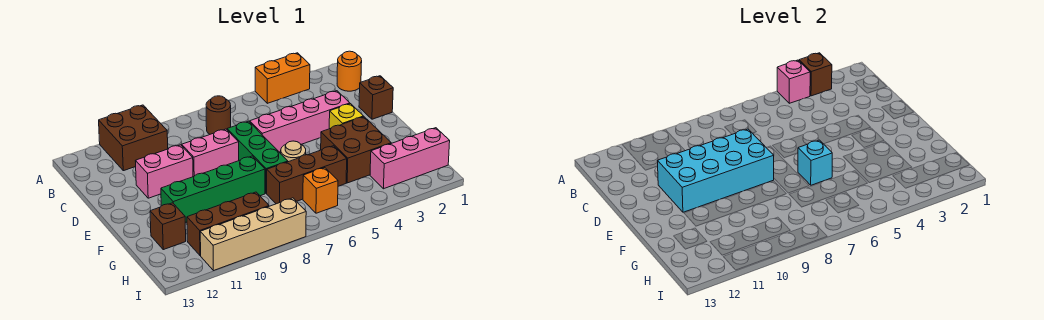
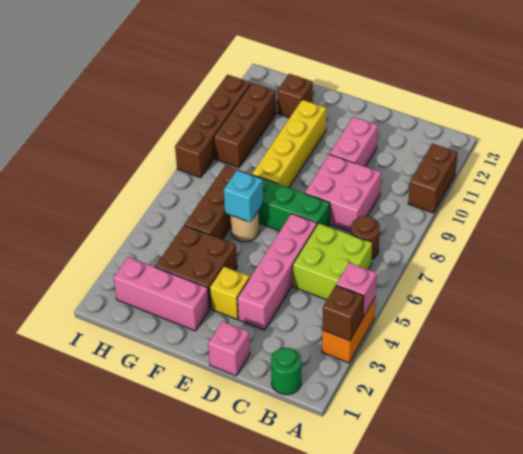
brown 2x2 brick [99,105,168,171] -> brown 1x2 brick [408,144,458,213]
orange 1x1 round brick [337,51,362,91] -> green 1x1 round brick [271,348,301,395]
none -> lime 2x2 brick [293,223,372,300]
brown 1x1 brick [359,76,393,119] -> pink 1x1 brick [208,321,250,376]
pink 1x2 brick [181,129,239,177] -> pink 2x2 brick [305,154,381,232]
cyan 2x4 brick [658,129,774,212] -> none
green 1x4 brick [161,156,265,223] -> yellow 1x4 brick [252,100,326,188]
pink 1x3 brick [370,128,450,189] -> pink 1x3 brick turned to [113,257,209,331]
orange 1x1 brick [303,168,338,213] -> none
tan 1x4 brick [200,198,306,271] -> brown 1x4 brick [175,75,251,178]

